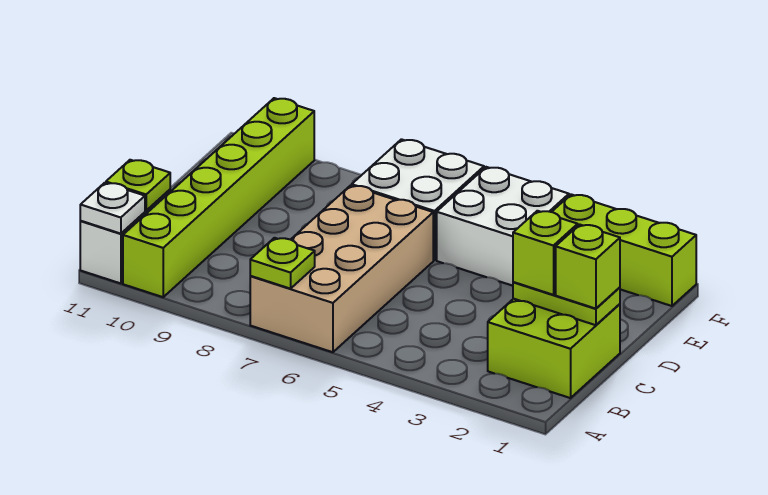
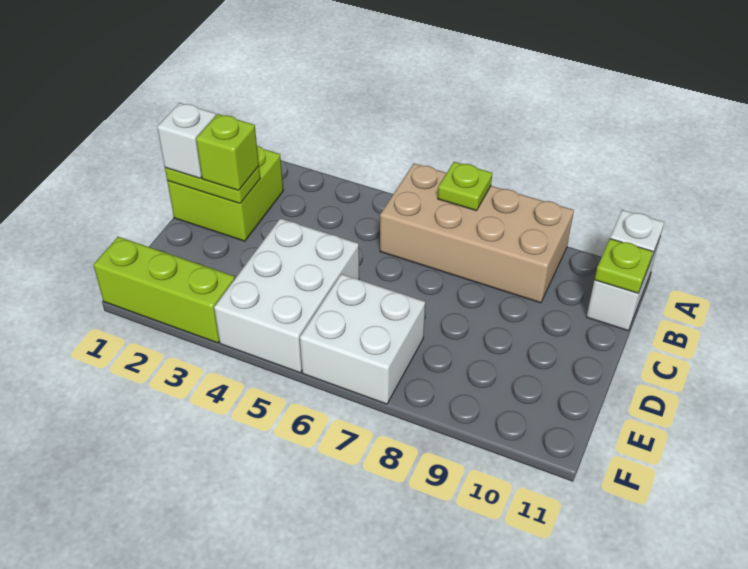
tan 2x4 brick [250,185,433,352] -> tan 2x4 brick turned to [380,164,574,303]
lime 1x6 brick [123,98,314,297] -> none
lime 1x1 brick [556,225,620,309] -> white 1x1 brick [157,103,216,178]
white 2x2 brick [437,167,569,286] -> white 2x3 brick [214,219,359,373]

